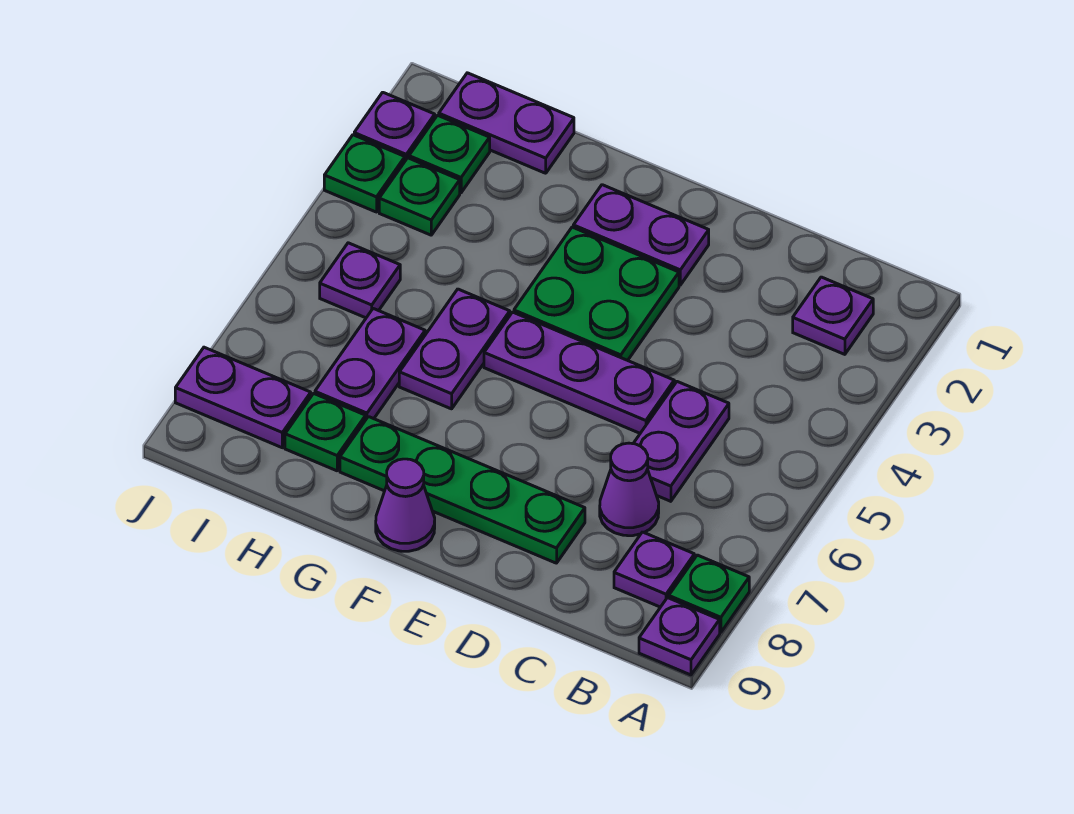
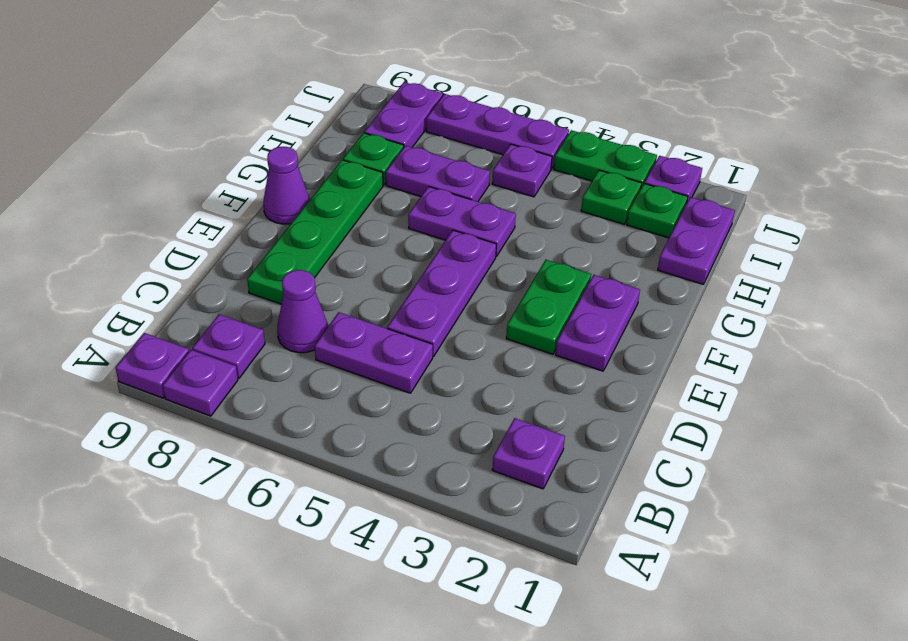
green 1x1 plate [669,555,749,633] -> purple 1x1 plate [163,350,238,416]
green 2x2 plate [514,227,679,360] -> green 1x2 plate [506,260,591,354]
green 1x1 plate [324,135,405,212] -> green 1x2 plate [554,130,657,188]
none -> purple 1x3 plate [426,94,569,169]

